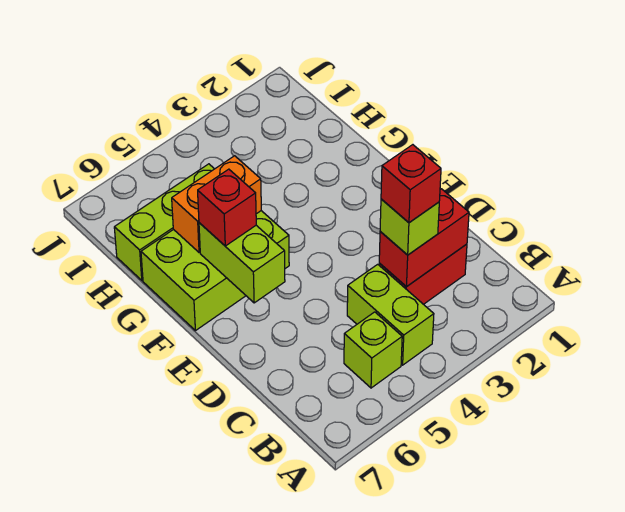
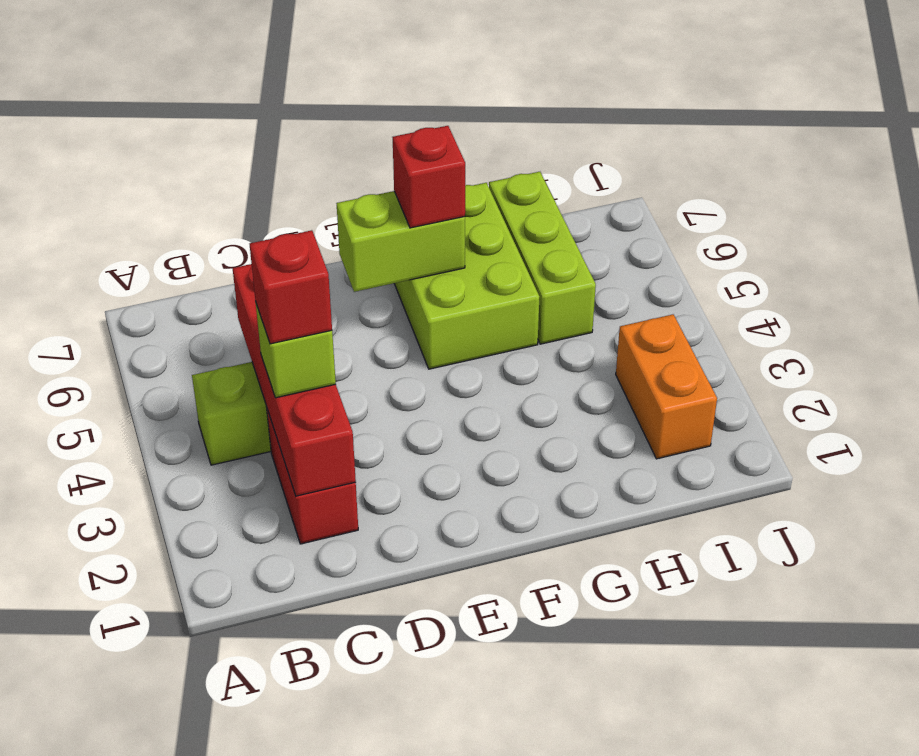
lime 1x1 brick [344,312,402,388] -> none
red 1x2 brick [379,189,469,287] -> red 1x4 brick [233,264,356,496]
orange 1x2 brick [172,156,261,252] -> orange 1x2 brick moved to [616,314,717,459]

